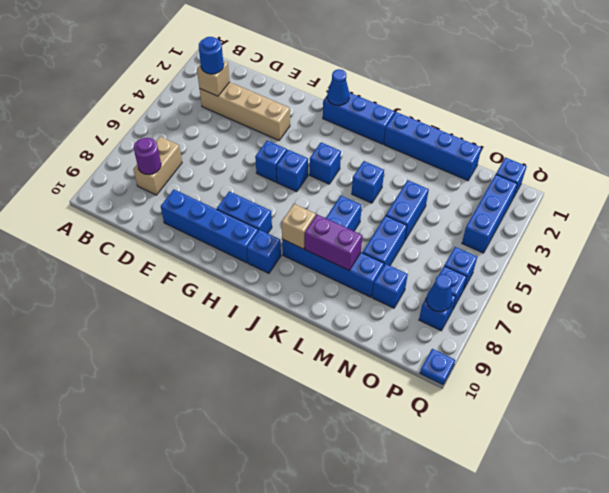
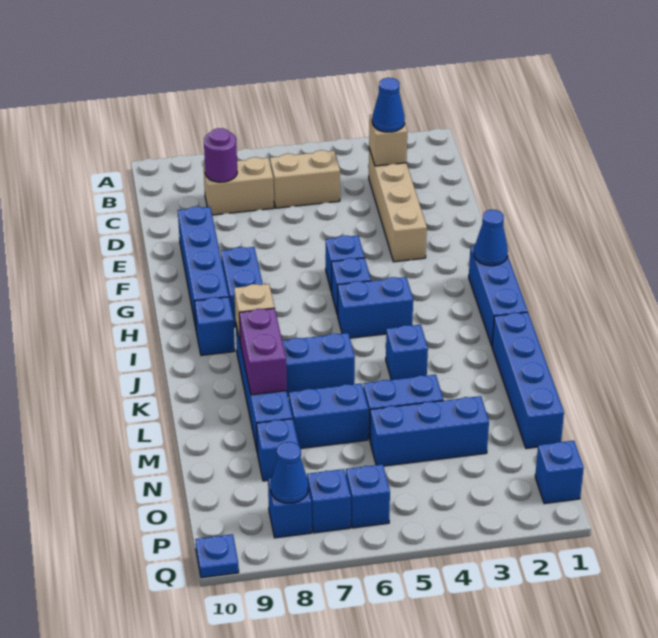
blue 1x1 round brick [199,37,224,74] -> blue 1x1 cone [372,78,405,132]
none -> tan 1x2 brick [270,150,340,208]
blue 1x1 brick [309,143,341,184] -> blue 1x2 brick [338,277,413,338]
blue 1x3 brick [462,175,517,253] -> blue 1x3 brick moved to [370,396,489,466]

